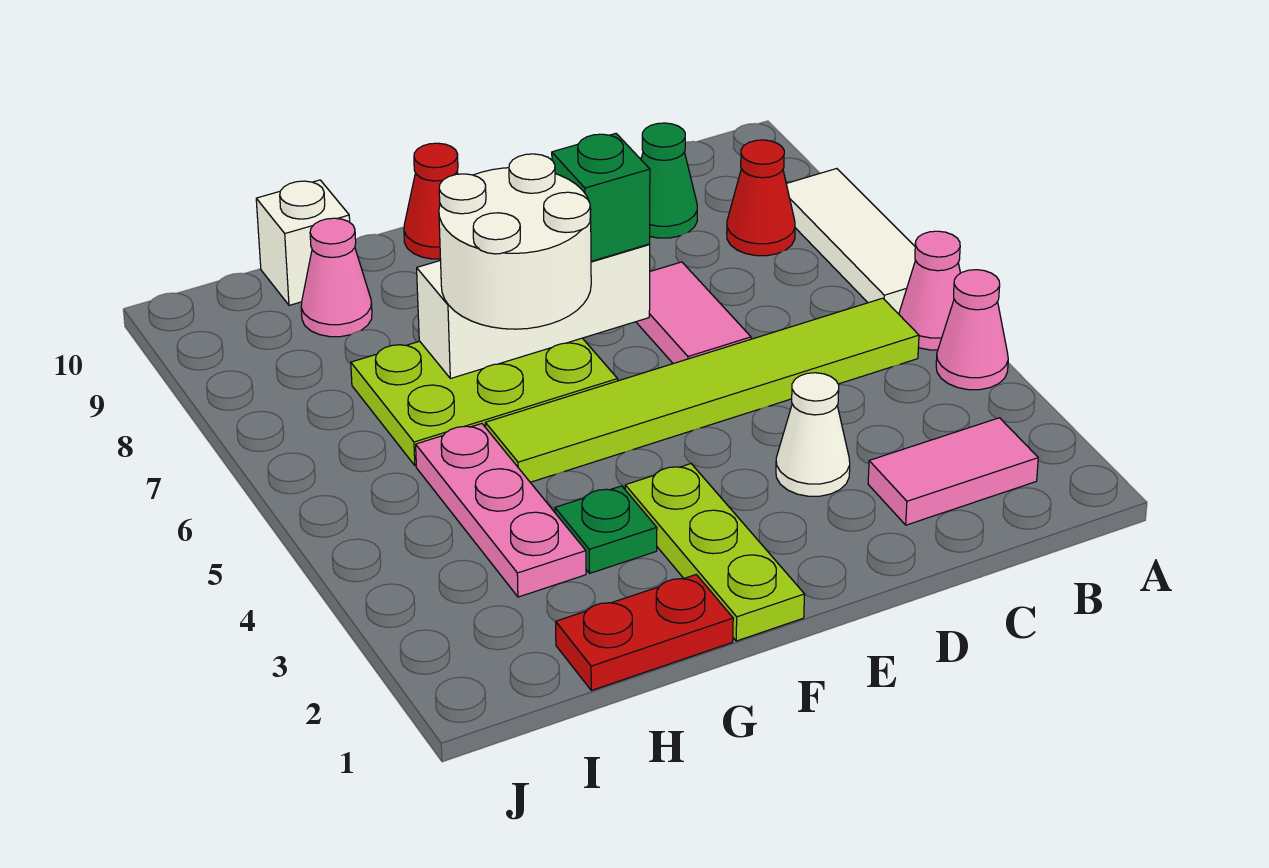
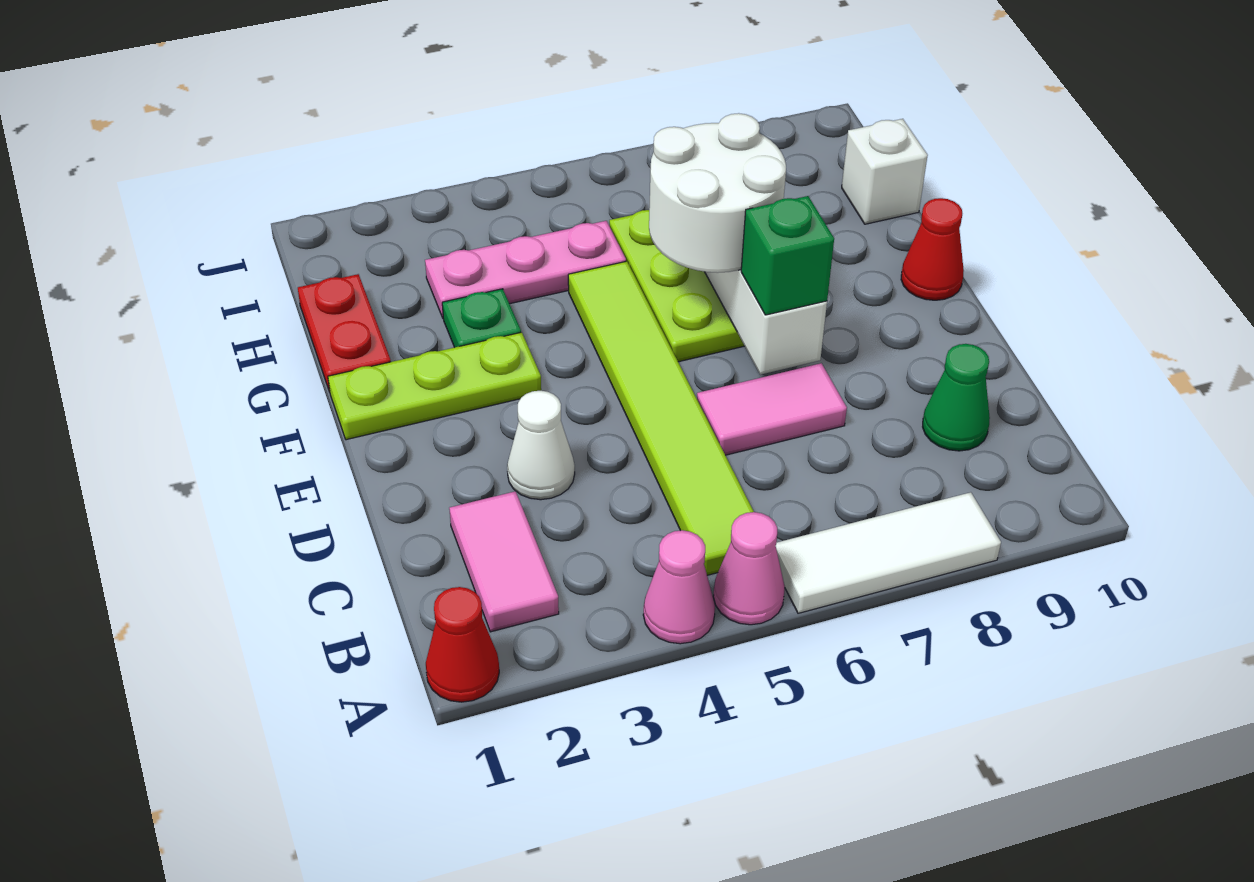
red 1x1 cone [727,140,795,256] -> red 1x1 cone moved to [426,587,499,702]
pink 1x1 cone [301,218,372,337] -> none

